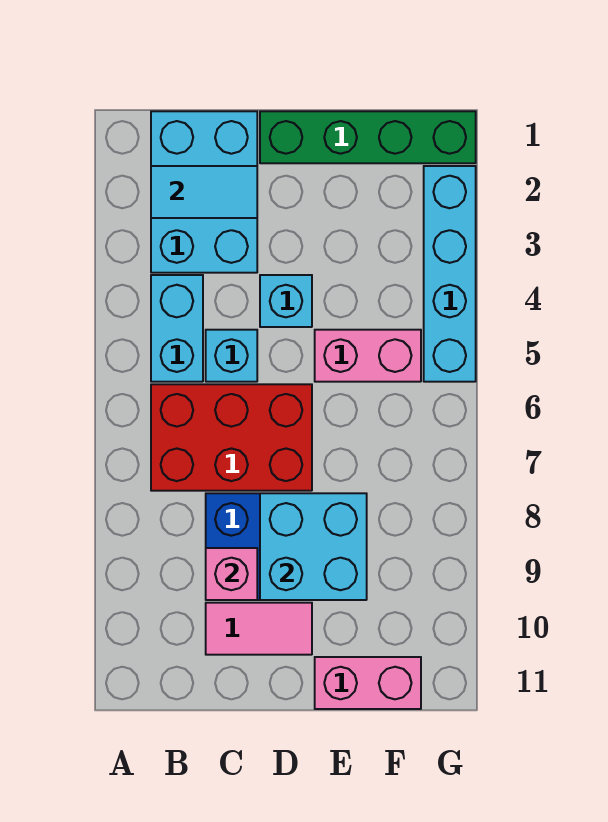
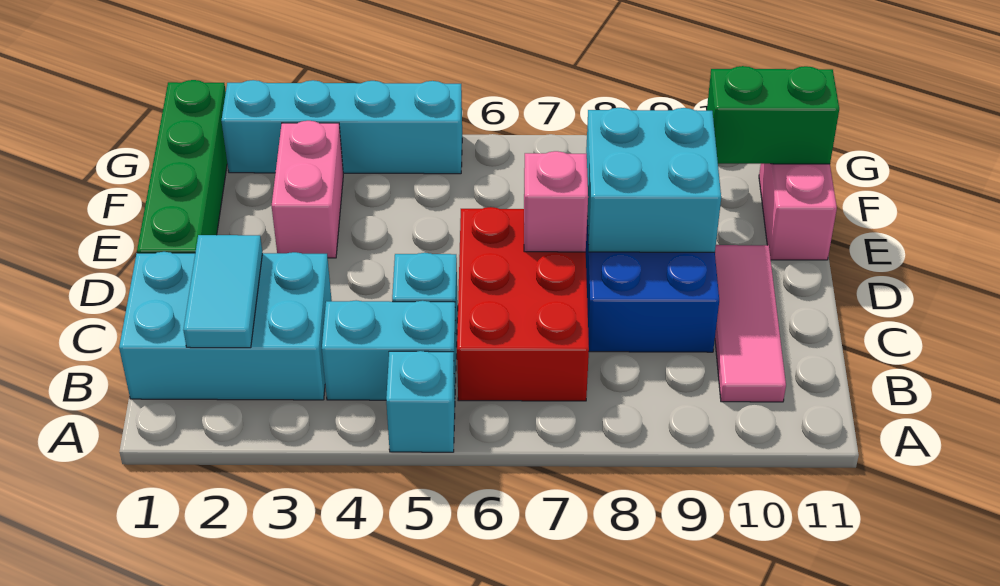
pink 1x1 brick [206,548,257,600] -> pink 1x1 brick moved to [524,151,588,252]
pink 1x2 tile [206,603,312,655] -> pink 1x3 tile [715,245,786,402]
cyan 1x1 brick [260,275,312,327] -> cyan 1x1 brick moved to [386,351,455,452]
pink 1x2 brick [315,330,421,382] -> pink 1x2 brick moved to [272,121,343,258]
none -> green 1x2 brick [707,66,839,164]

